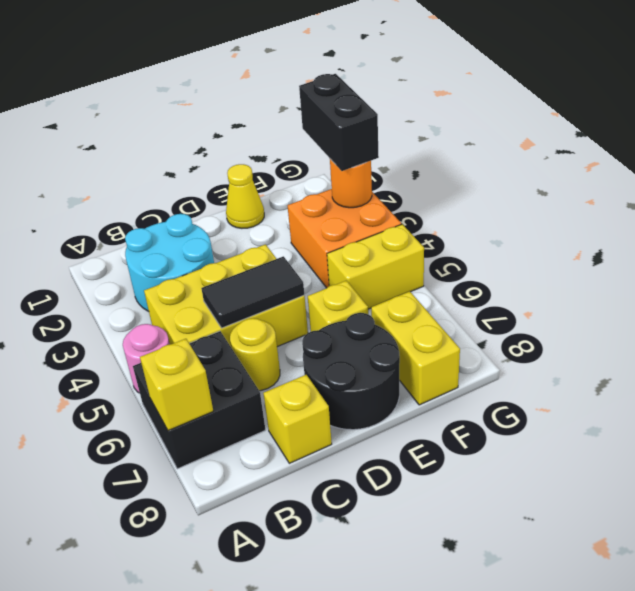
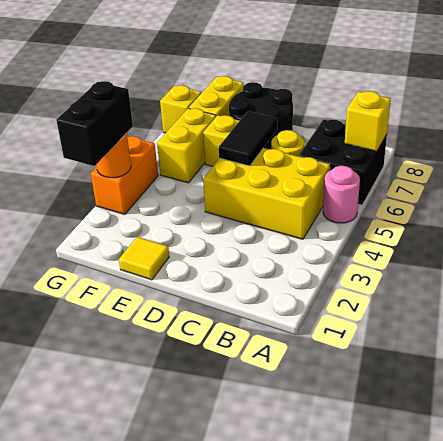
cyan 2x2 round brick [125,214,214,311] -> none
black 1x2 tile [201,256,304,328] -> black 1x2 tile turned to [219,111,277,166]
yellow 1x1 brick [263,375,332,463] -> yellow 1x1 brick moved to [160,85,201,133]
yellow 1x1 cone [226,164,264,228] -> yellow 1x1 tile [119,237,169,280]
orange 2x2 brick [288,189,401,288] -> orange 1x2 brick [91,136,158,214]
yellow 1x2 brick [327,224,424,309] -> yellow 1x2 brick turned to [157,108,216,183]

